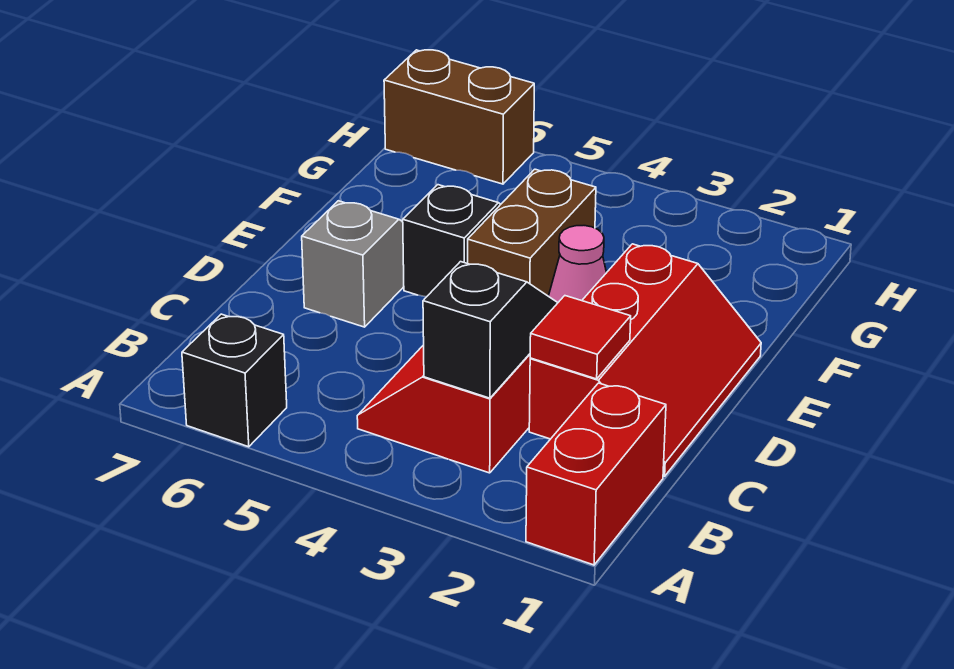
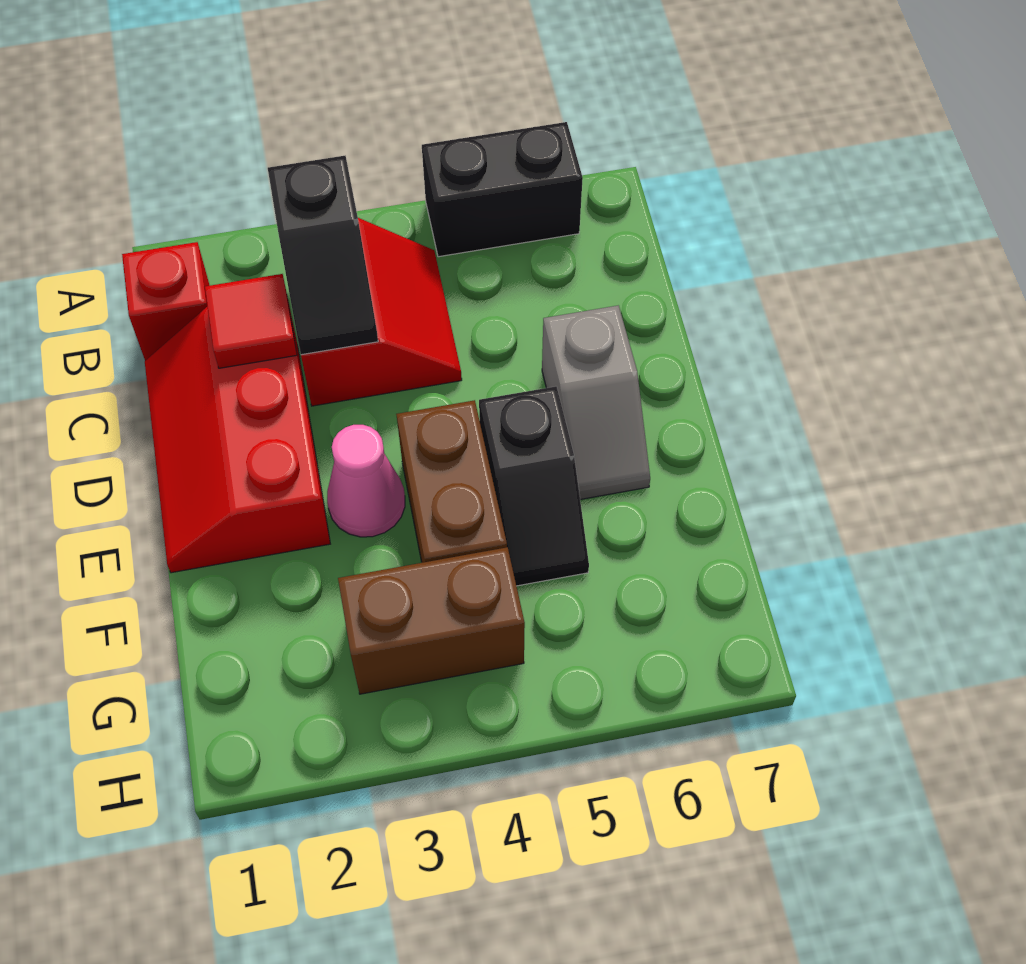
red 1x2 brick [526,383,666,565] -> red 1x1 brick [122,242,210,361]
black 1x1 brick [182,314,287,447] -> black 1x2 brick [422,122,583,257]
brown 1x2 brick [384,50,534,184] -> brown 1x2 brick moved to [338,547,525,694]

